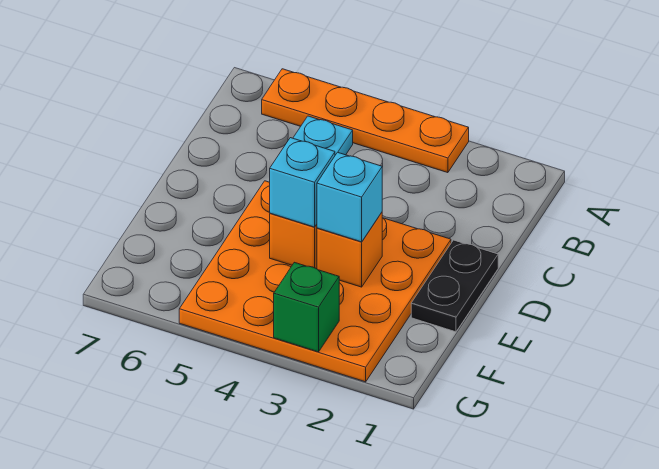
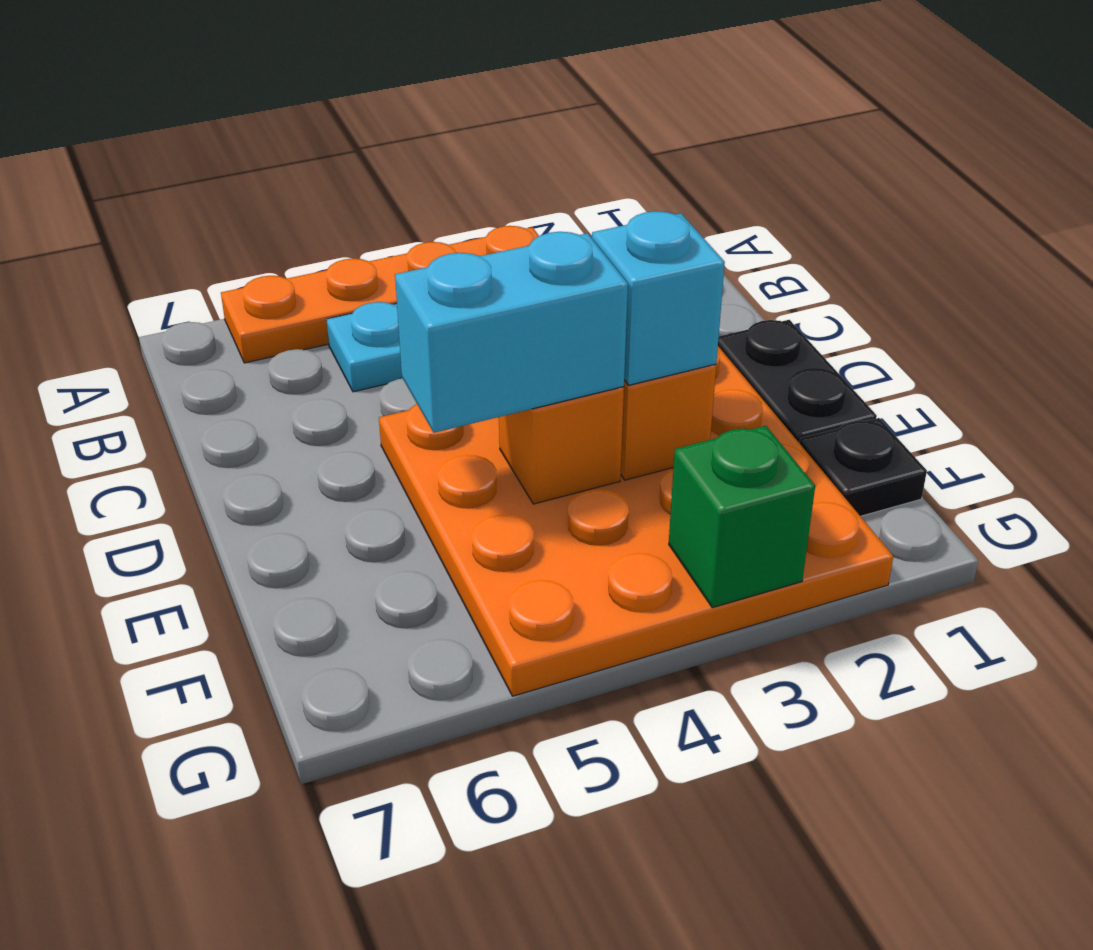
cyan 1x1 brick [270,138,335,227] -> cyan 1x2 brick [395,232,628,433]
none -> black 1x1 plate [800,418,927,516]

